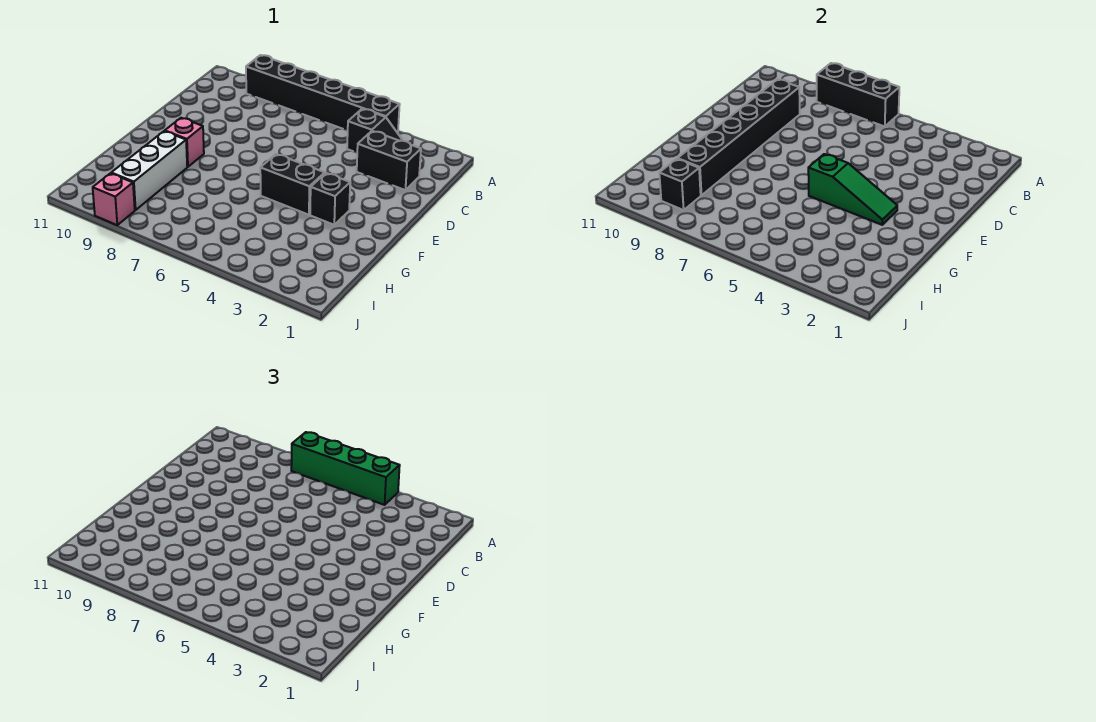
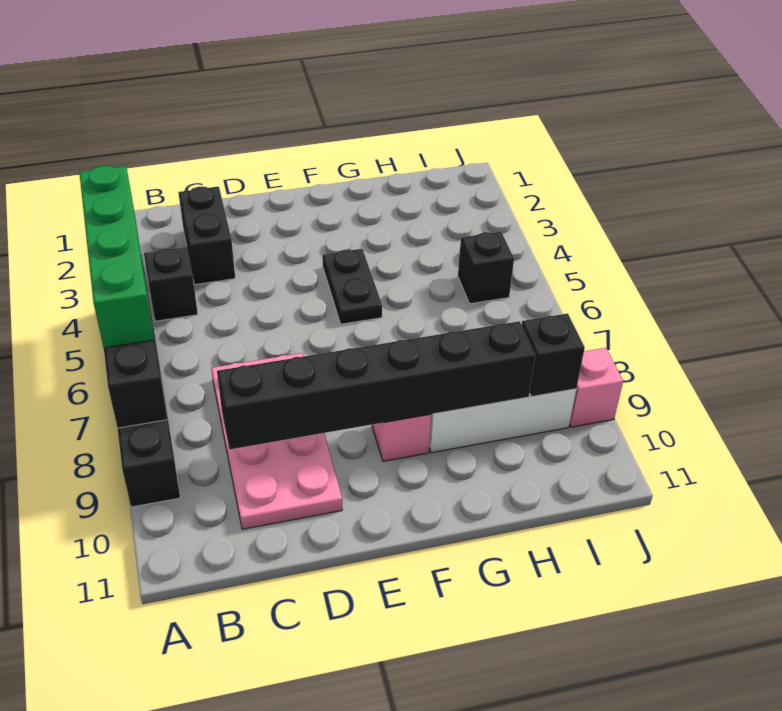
none -> pink 2x4 plate [211,353,342,529]
black 1x1 brick [310,173,350,225] -> black 1x1 brick moved to [458,231,514,304]
green 1x3 slope [808,154,897,225] -> none
black 1x2 brick [260,154,325,215] -> black 1x2 plate [322,249,382,324]

